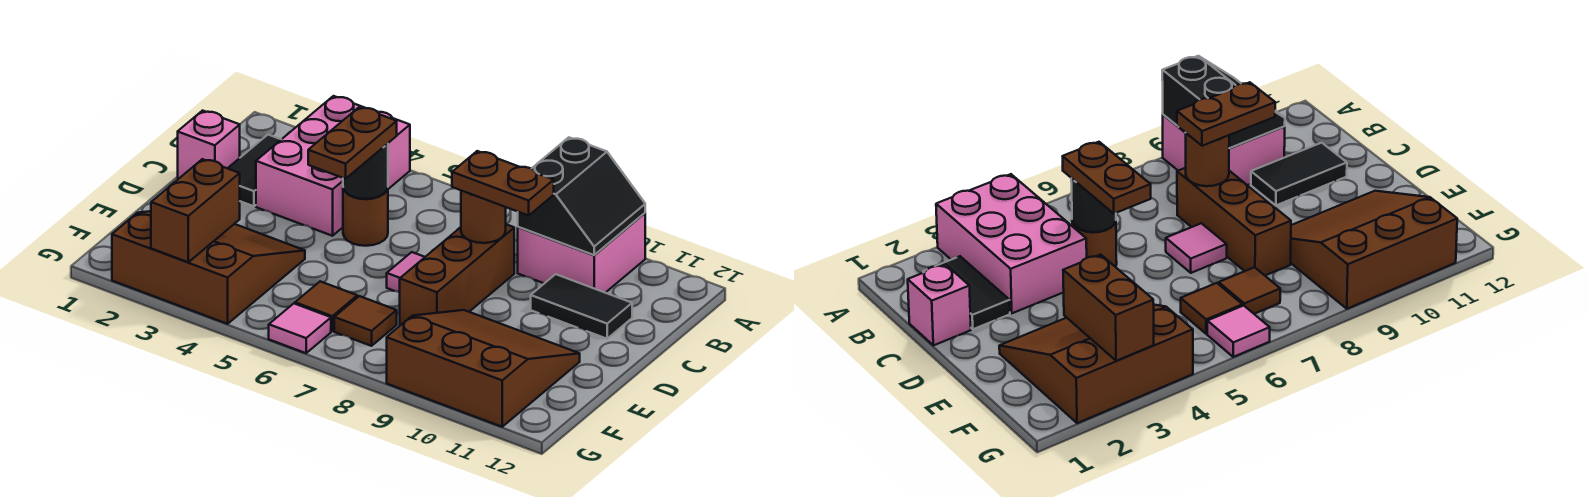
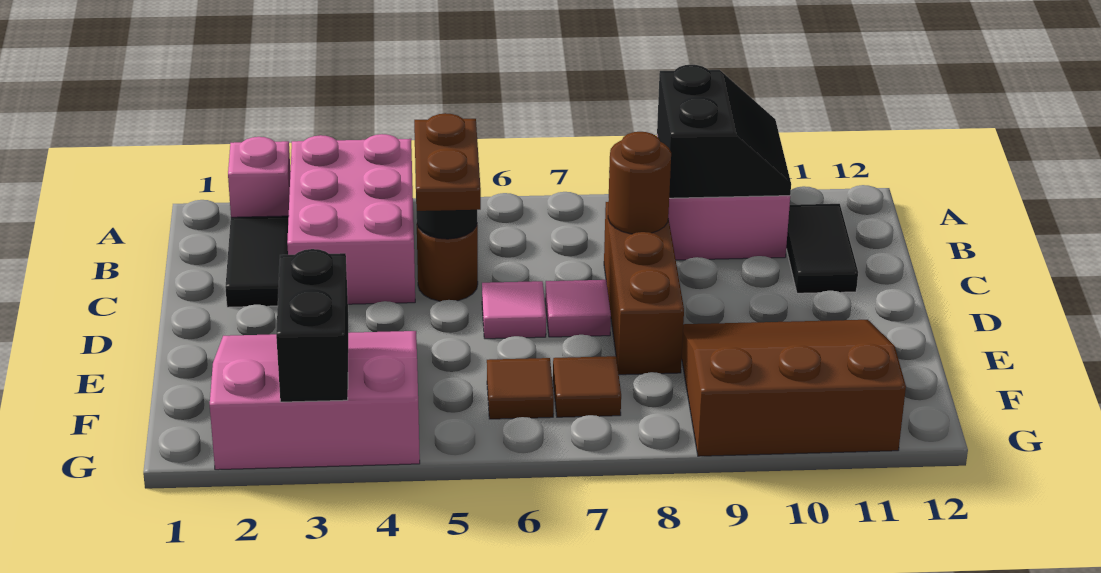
pink 1x1 brick [178,111,240,178] -> pink 1x1 brick moved to [228,137,291,217]
brown 1x2 plate [452,151,554,216] -> none
black 1x2 tile [531,274,632,339] -> black 1x2 tile turned to [786,204,858,293]
brown 3x3 slope [112,211,305,324] -> pink 3x3 slope [210,331,420,470]
brown 1x2 brick [151,159,240,262] -> black 1x2 brick [276,249,348,402]
pink 1x1 tile [269,304,331,353] -> pink 1x1 tile moved to [482,281,546,339]

